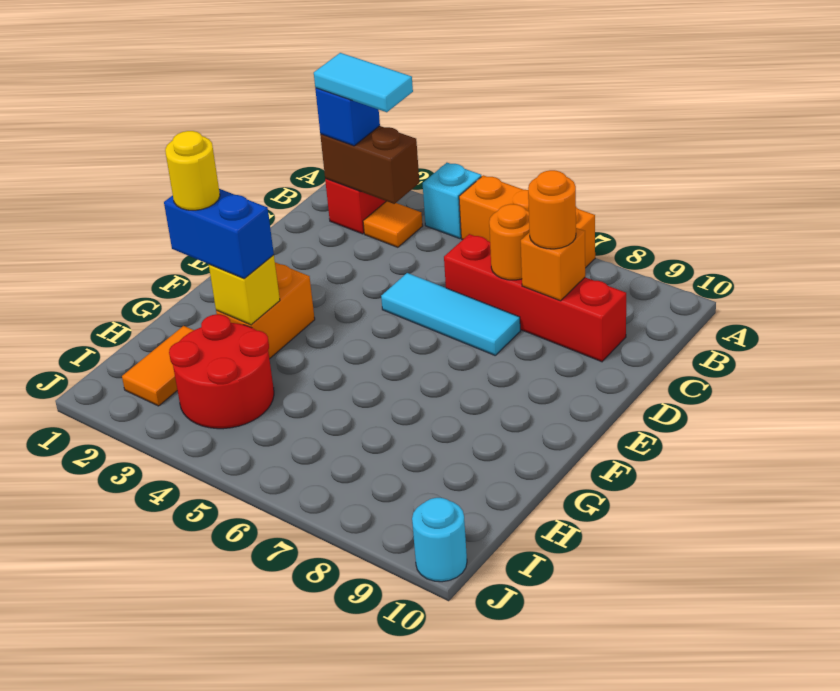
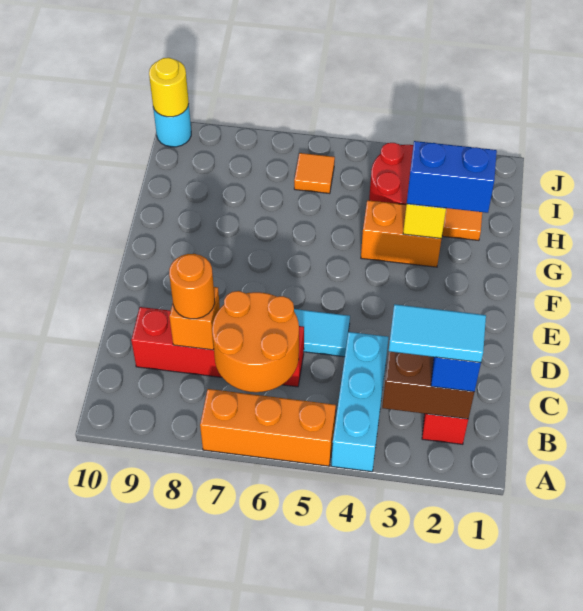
cyan 1x1 brick [423,163,481,238] -> cyan 1x3 brick [331,332,389,472]
orange 1x1 tile [363,201,423,247] -> orange 1x1 tile moved to [294,153,335,194]
orange 1x1 round brick [489,204,529,280] -> orange 2x2 round brick [212,291,299,392]
orange 1x2 brick [216,262,315,359] -> orange 1x2 brick turned to [361,200,441,267]
yellow 1x1 round brick [165,131,220,210] -> yellow 1x1 round brick moved to [149,58,189,117]

